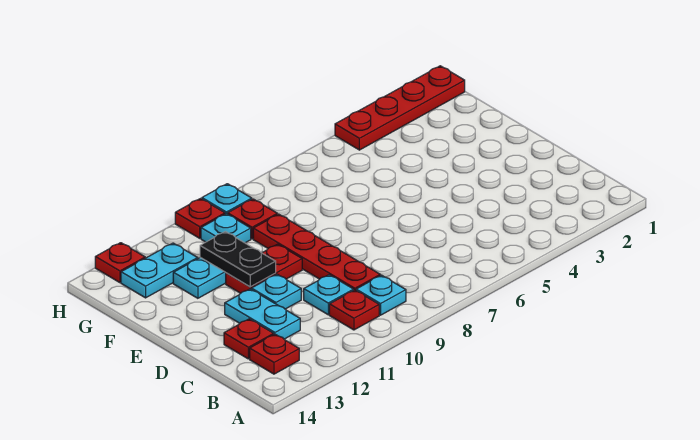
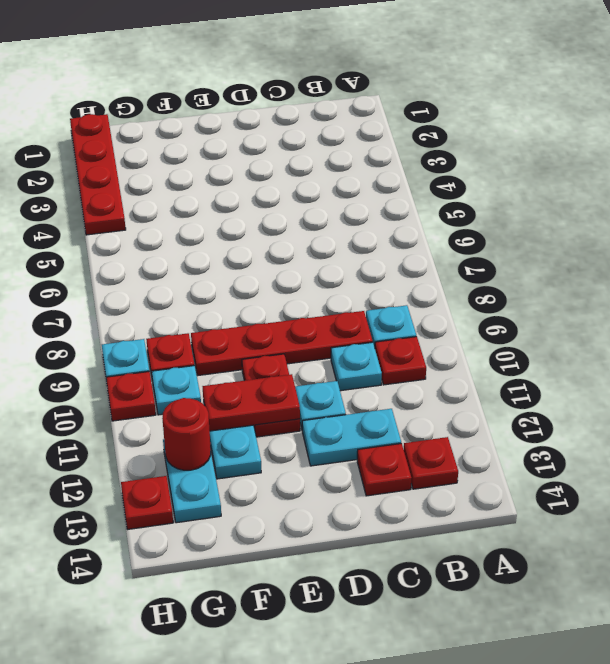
black 1x2 plate [200,232,276,287] -> red 1x2 plate [202,374,300,431]
none -> red 1x1 round brick [162,398,211,470]

